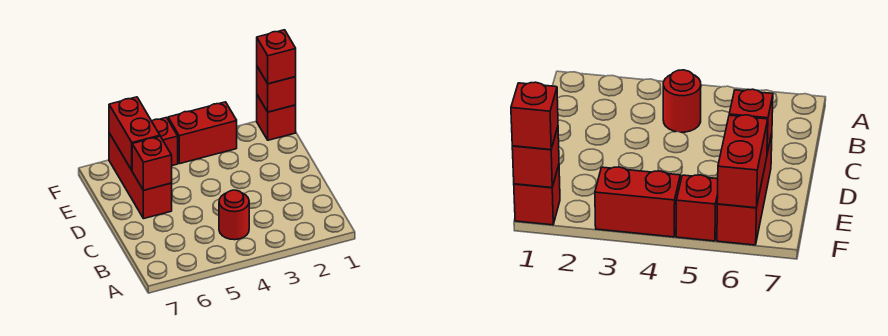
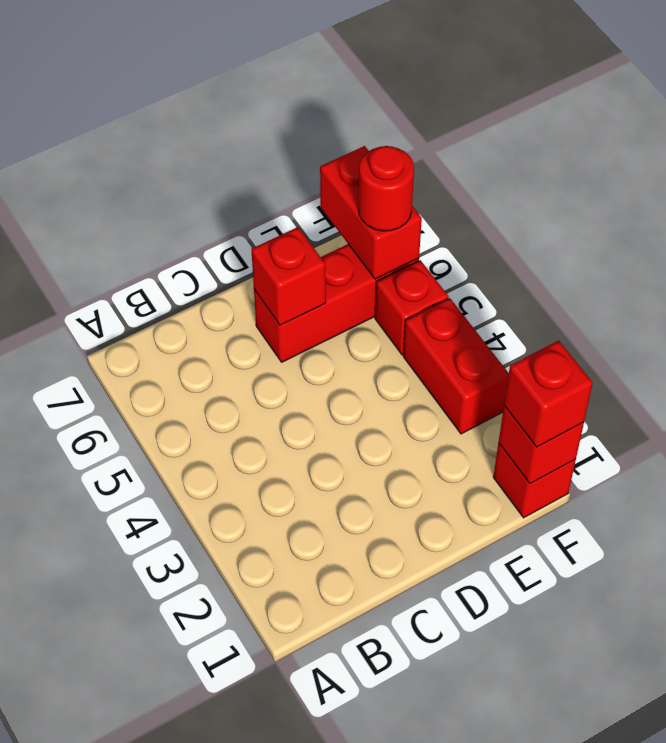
red 1x1 round brick [219,190,249,240] -> red 1x1 round brick moved to [359,146,414,231]
red 1x2 brick [109,97,160,170] -> red 1x2 brick turned to [320,146,422,279]

